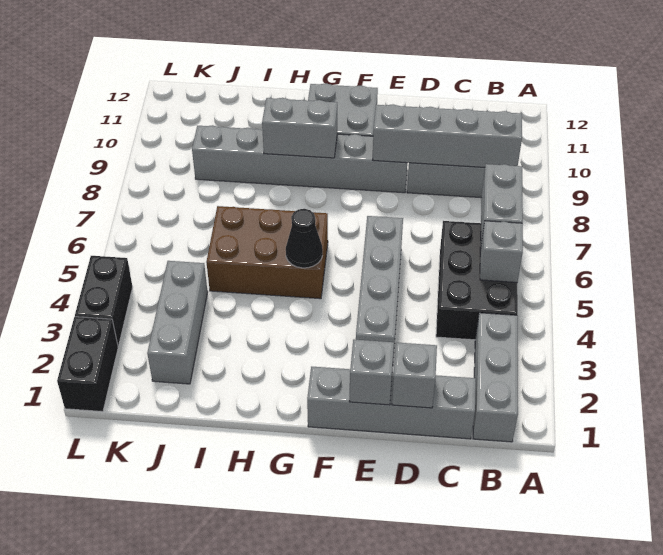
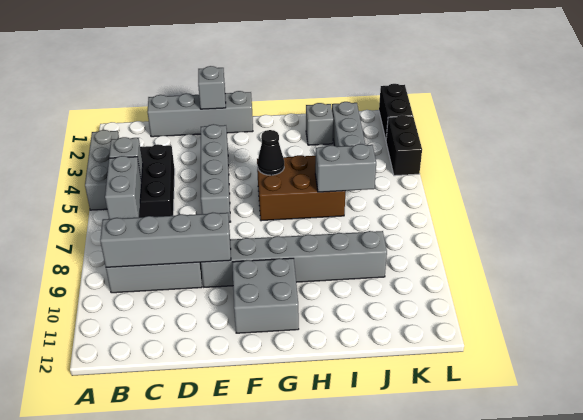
grey 1x3 brick [473,313,518,442] -> grey 1x3 brick moved to [85,130,119,210]
grey 1x1 brick [392,342,437,408] -> grey 1x1 brick moved to [306,103,333,145]
grey 1x2 brick [262,98,337,158] -> grey 1x2 brick moved to [315,144,376,192]

